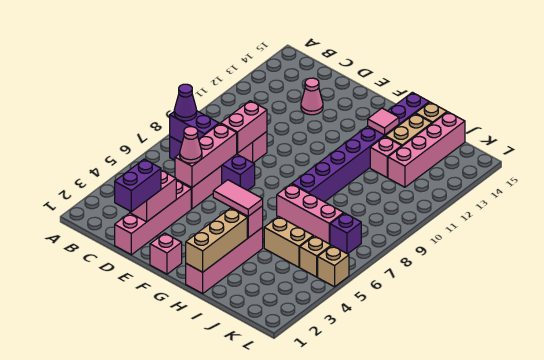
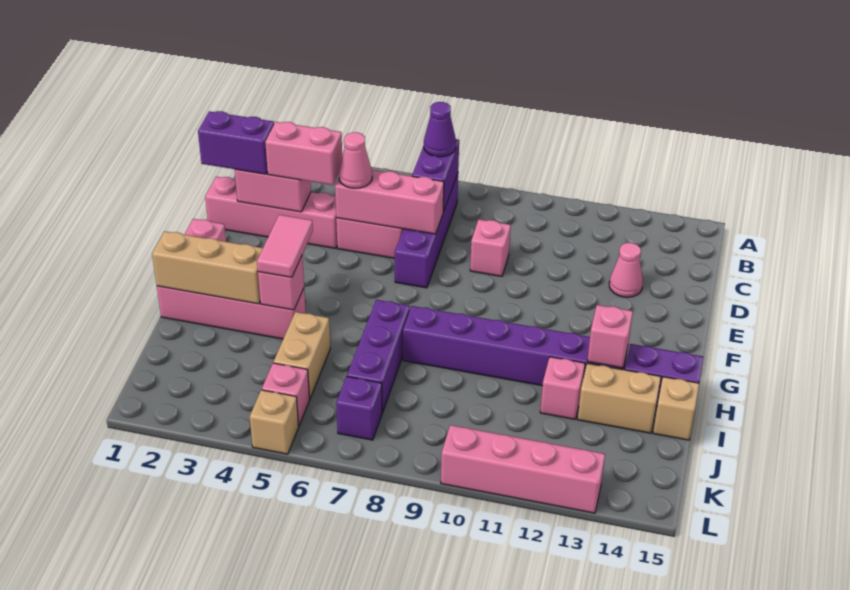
pink 1x2 brick [221,101,267,153] -> pink 1x2 brick moved to [265,122,342,185]
pink 1x3 brick [277,184,344,244] -> purple 1x3 brick [347,300,410,412]
pink 1x1 tile [368,108,399,135] -> pink 1x1 brick [587,305,633,368]
pink 1x4 brick [388,112,465,187] -> pink 1x4 brick moved to [441,425,605,513]
tan 1x1 brick [300,236,331,277] -> pink 1x1 brick [262,363,310,426]

